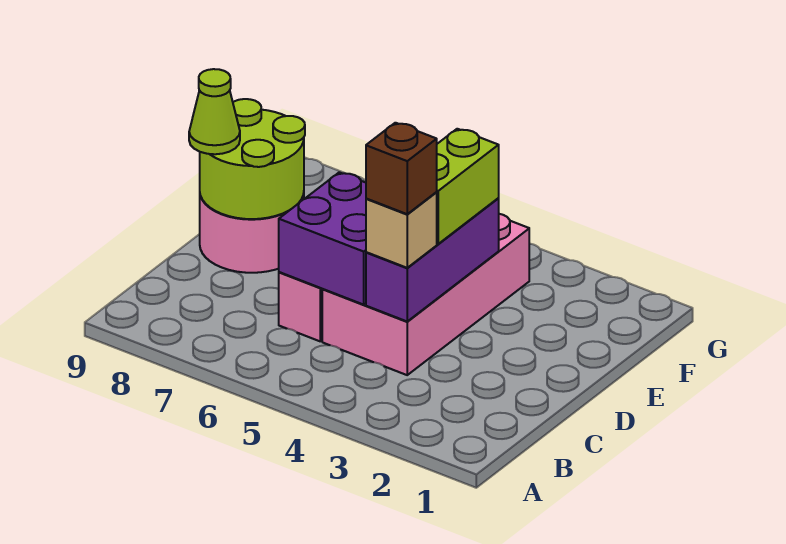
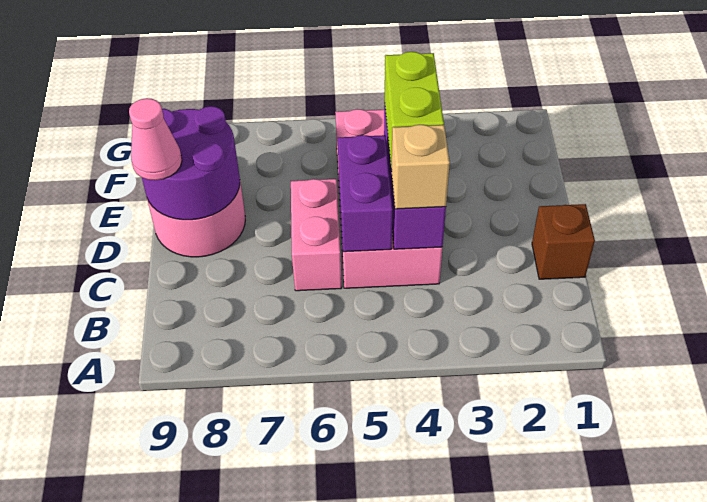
brown 1x1 brick [366,123,437,214] -> brown 1x1 brick moved to [532,204,595,279]
purple 2x2 brick [279,172,366,305] -> purple 1x2 brick [338,135,393,252]
lime 2x2 round brick [200,99,305,219] -> purple 2x2 round brick [142,106,240,220]
lime 1x1 cone [189,69,240,154] -> pink 1x1 cone [129,98,182,180]

